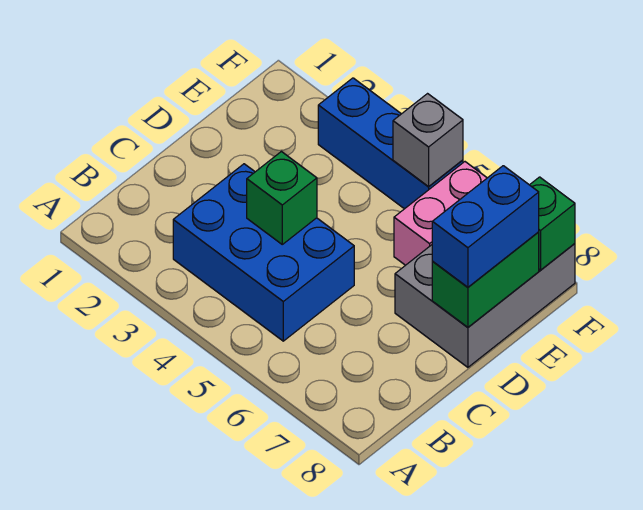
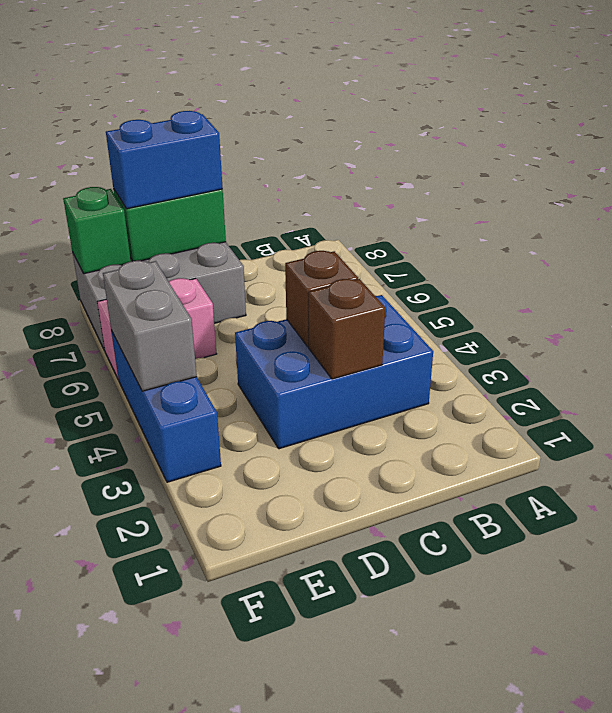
blue 2x3 brick [173,164,354,341] -> blue 2x3 brick turned to [235,295,433,449]
none -> brown 1x1 brick [309,279,385,379]
green 1x1 brick [247,152,317,244] -> brown 1x1 brick [285,251,358,347]
grey 1x1 brick [393,94,463,186] -> grey 1x2 brick [103,261,197,391]

